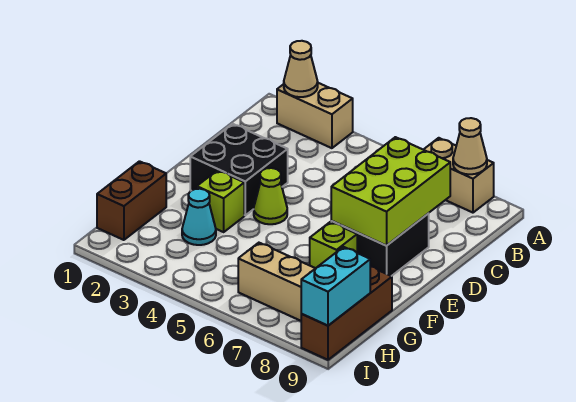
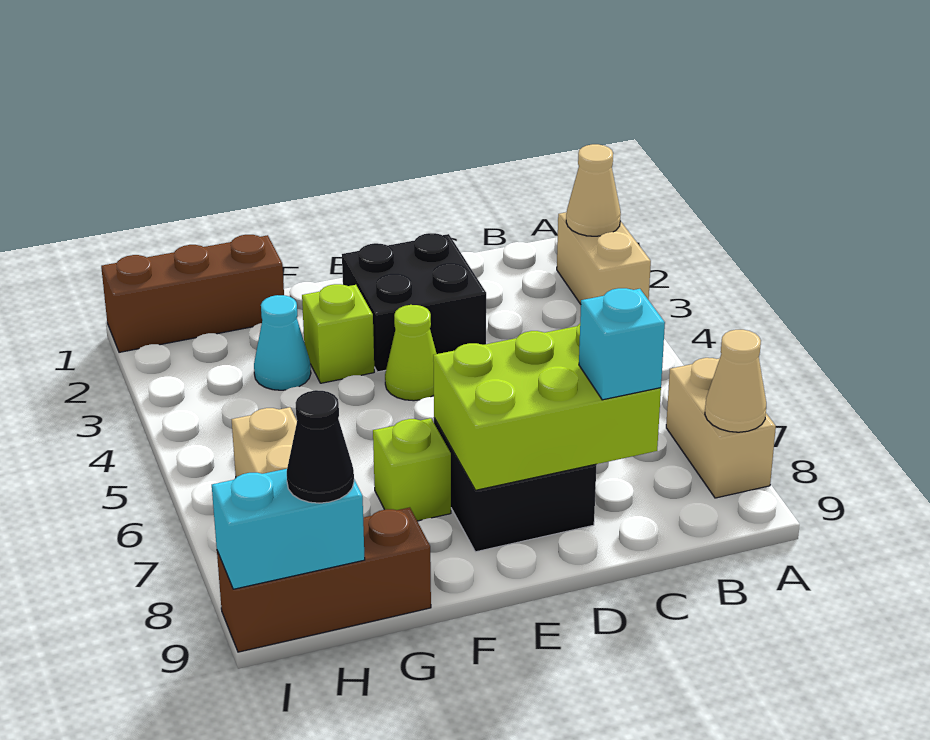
none -> cyan 1x1 brick [579,288,665,400]
brown 1x2 brick [97,161,166,240] -> brown 1x3 brick [101,235,284,352]
none -> black 1x1 cone [287,390,354,503]

